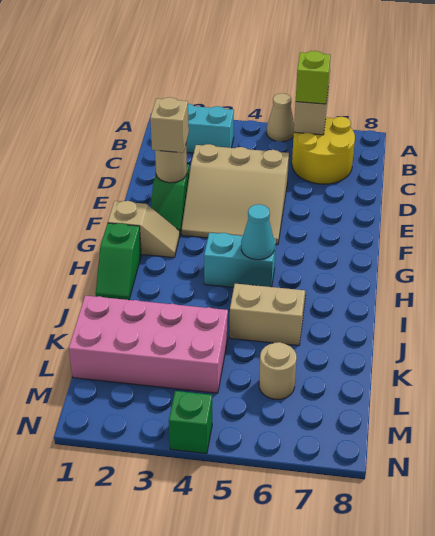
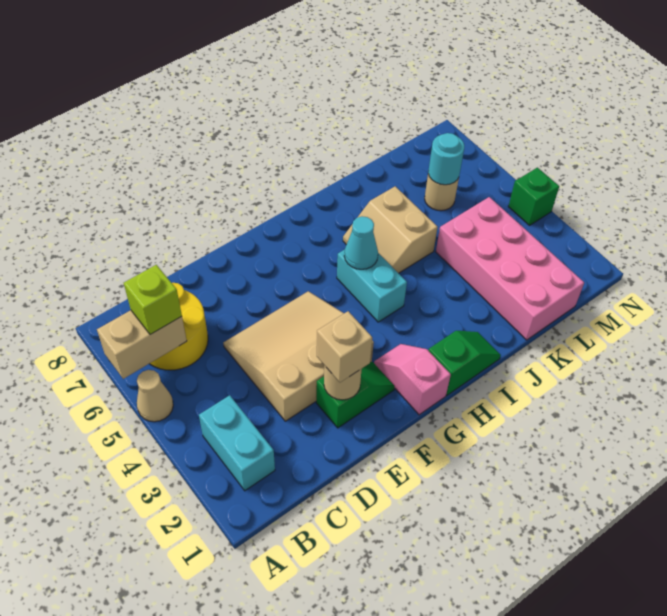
tan 3x3 slope [181,144,289,244] -> tan 3x3 slope turned to [223,291,374,421]
tan 1x2 slope [108,201,180,258] -> pink 1x2 slope [374,344,451,415]
none -> cyan 1x1 round brick [428,133,464,185]

